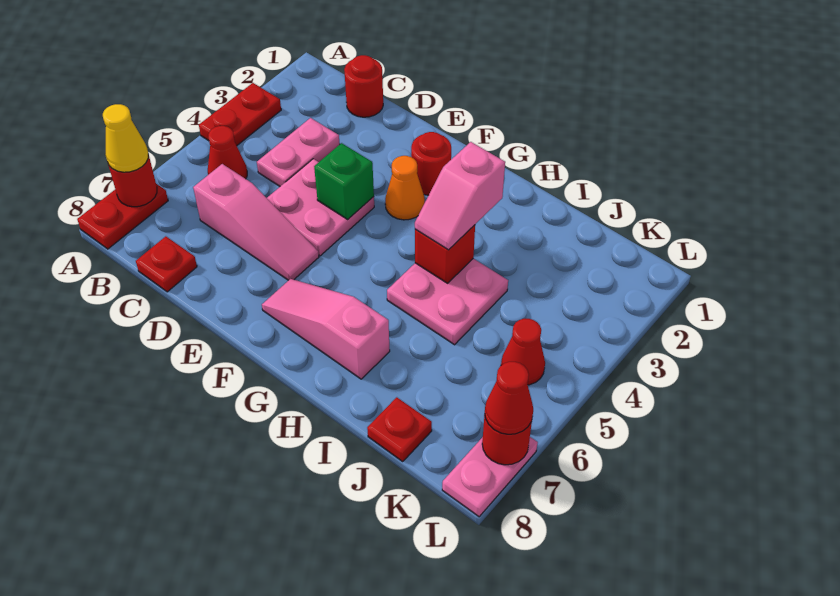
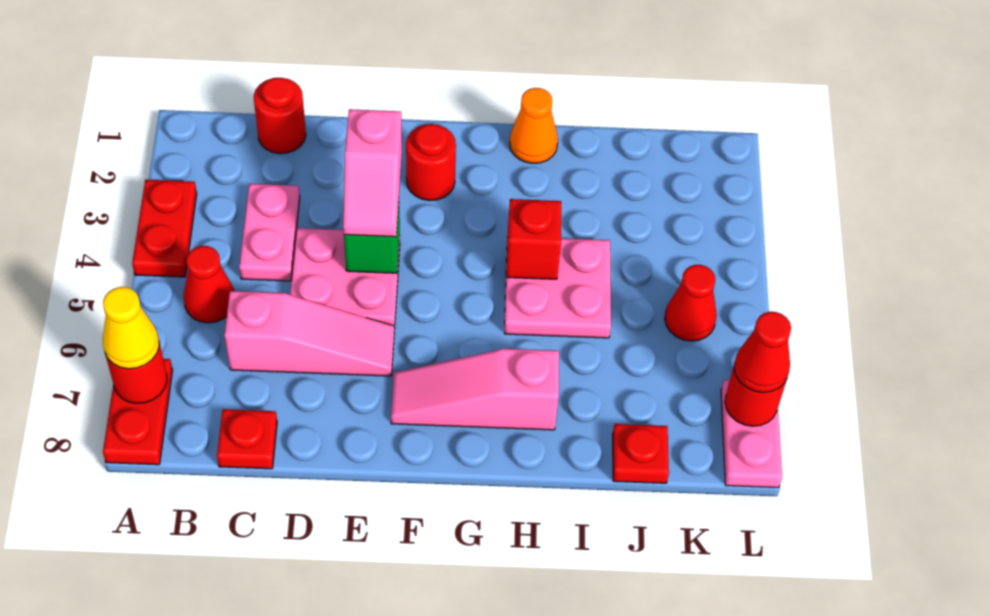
orange 1x1 cone [385,156,425,220] -> orange 1x1 cone moved to [510,88,558,163]
pink 1x2 slope [415,142,505,250] -> pink 1x2 slope moved to [343,109,402,237]

